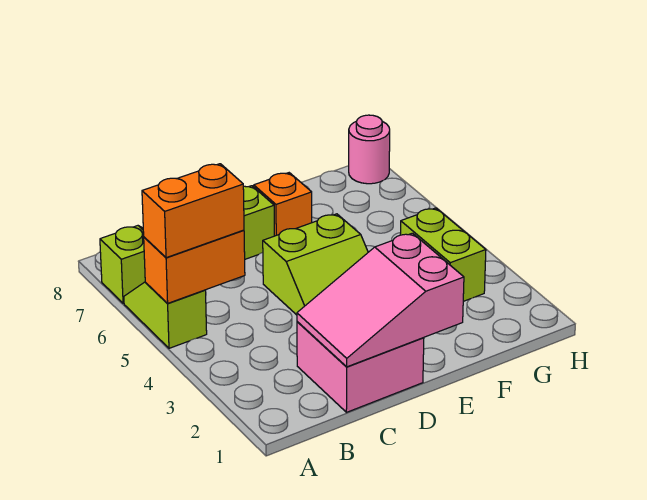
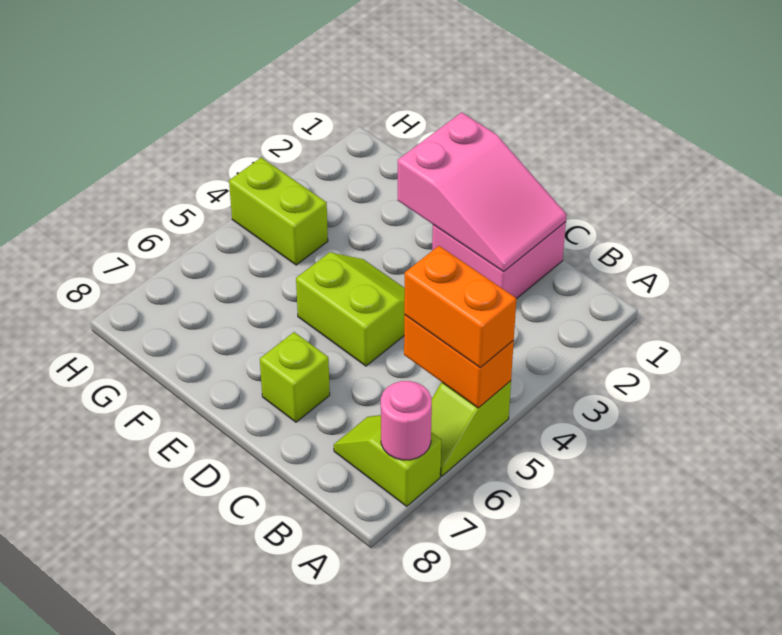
orange 1x1 brick [254,173,312,236] -> none
lime 1x2 brick [400,208,486,301] -> lime 1x2 brick turned to [229,158,328,265]
pink 1x1 round brick [349,115,390,184] -> pink 1x1 round brick moved to [381,381,432,460]

